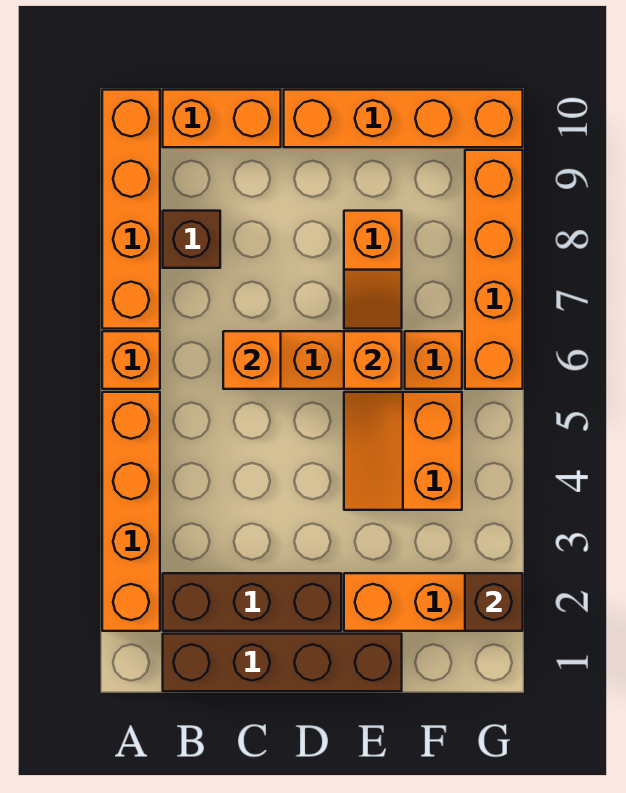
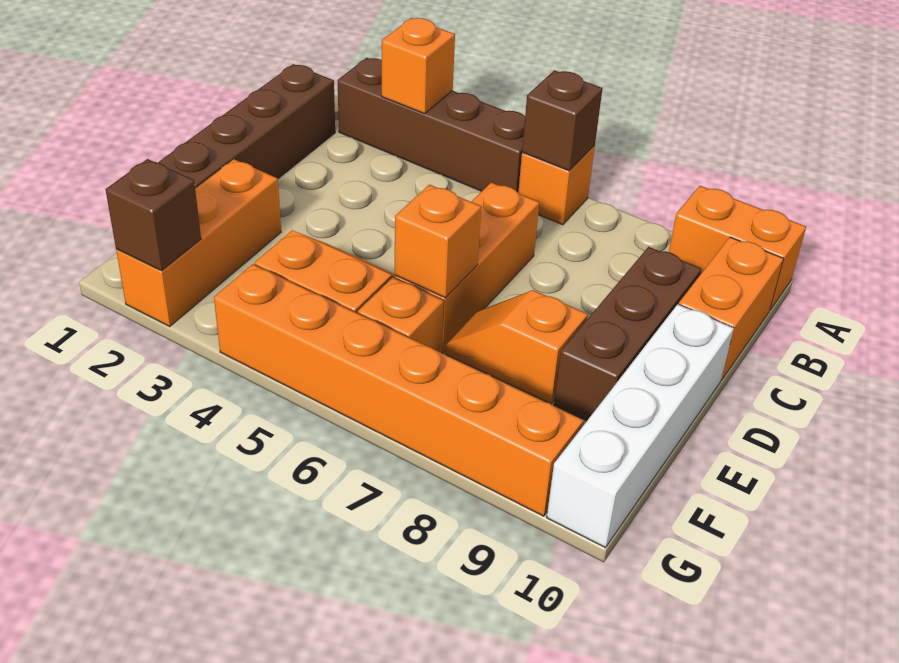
orange 1x4 brick [102,392,160,631] -> brown 1x4 brick [338,58,525,192]
orange 1x4 brick [102,90,160,329] -> orange 1x2 brick [669,186,806,310]
brown 1x3 brick [163,573,341,631] -> brown 1x3 brick moved to [554,247,701,421]
brown 1x1 brick [163,211,220,268] -> brown 1x1 brick moved to [522,70,603,171]
orange 1x1 brick [223,331,281,389] -> orange 1x1 brick moved to [382,18,455,114]
orange 1x4 brick [284,90,523,147] -> white 1x4 brick [547,304,734,548]
orange 1x4 brick [465,150,523,389] -> orange 1x6 brick [214,264,584,516]

